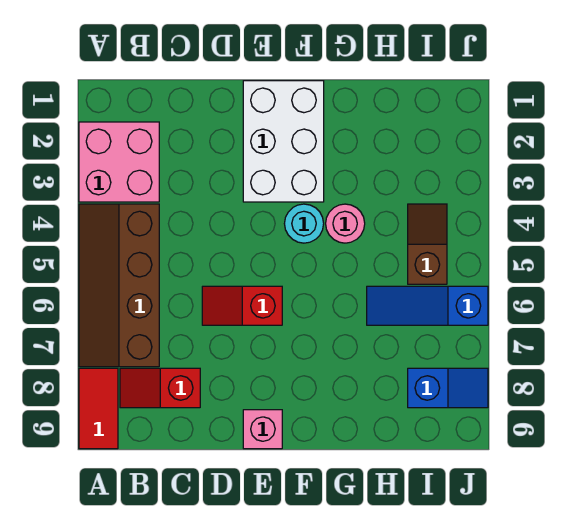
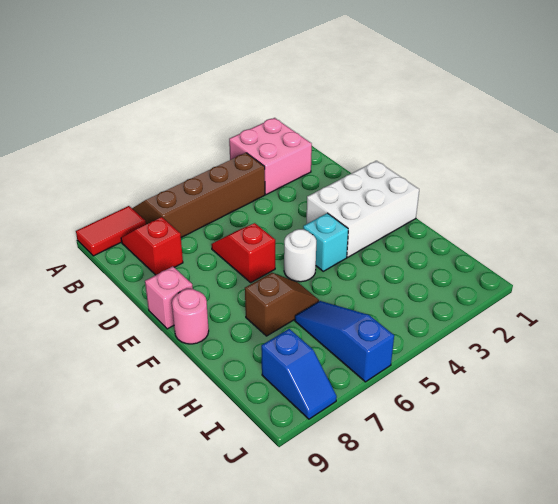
cyan 1x1 round brick [284,204,324,243] -> cyan 1x1 brick [303,213,348,271]
none -> white 1x1 round brick [284,229,316,282]
pink 1x1 round brick [326,204,365,243] -> pink 1x1 round brick moved to [172,289,209,344]
brown 1x2 slope [408,204,447,284] -> brown 1x2 slope moved to [245,273,319,336]

